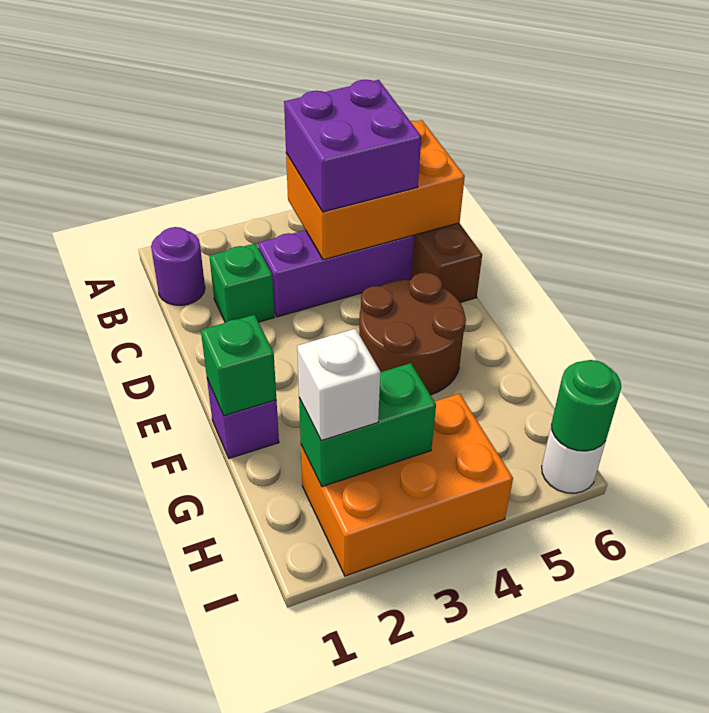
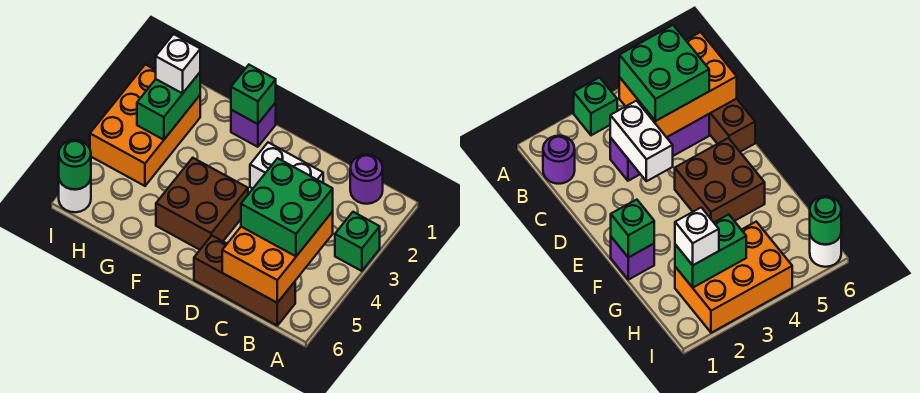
purple 2x2 brick [284,80,421,212] -> green 2x2 brick [241,158,333,256]
green 1x1 brick [209,243,274,322] -> green 1x1 brick moved to [335,212,380,271]
none -> white 1x2 brick [250,142,323,188]
brown 2x2 round brick [359,272,466,395] -> brown 2x2 brick [156,158,248,250]

